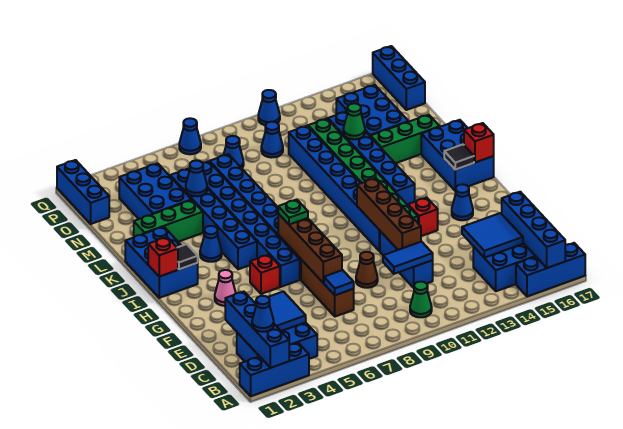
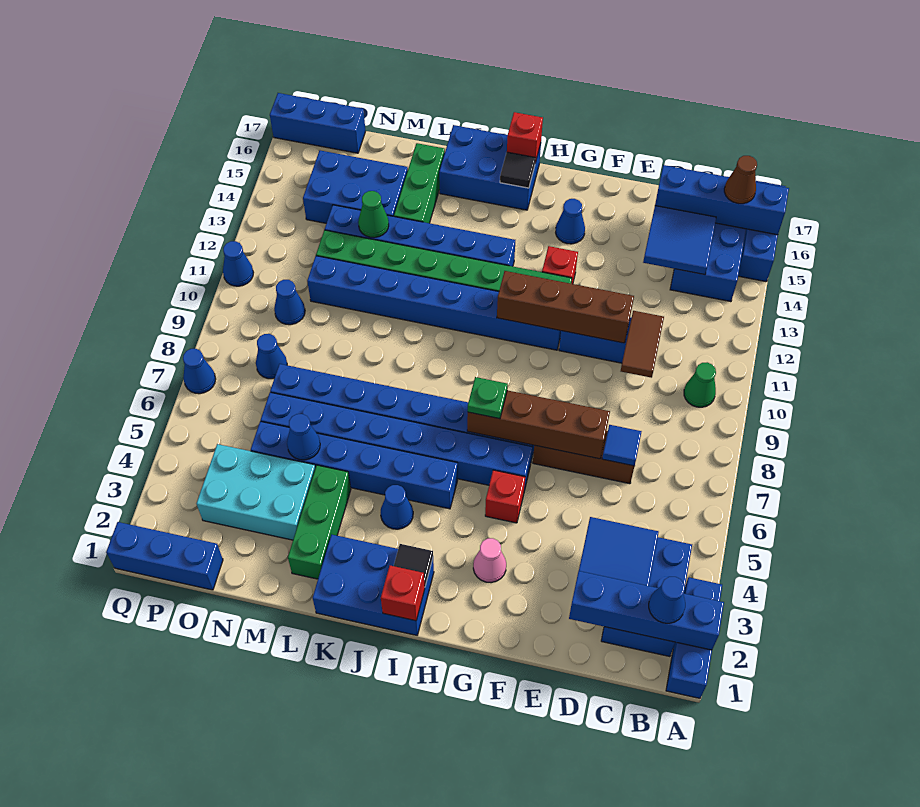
blue 1x2 tile [383,242,433,274] -> brown 1x2 tile [621,311,664,378]
brown 1x1 cone [356,252,378,288] -> brown 1x1 cone moved to [724,156,757,204]
blue 2x3 brick [119,163,191,219] -> cyan 2x3 brick [196,444,315,540]

